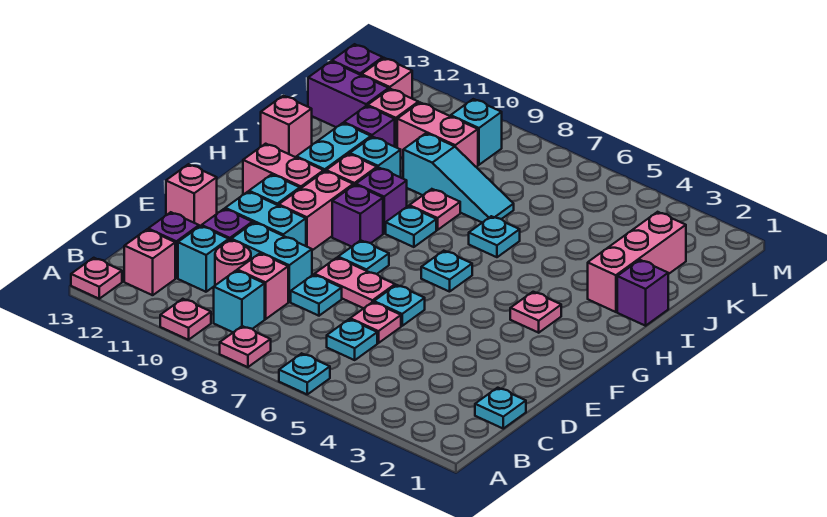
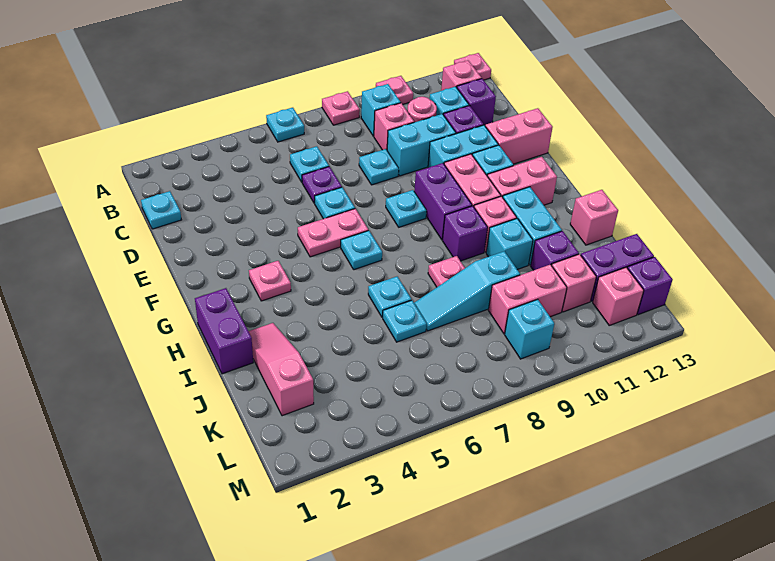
pink 1x1 plate [350,302,401,343] -> purple 1x1 plate [302,167,342,203]
pink 1x2 plate [314,258,395,308] -> pink 1x2 plate moved to [298,209,368,257]
pink 1x1 brick [166,164,217,226] -> pink 1x2 brick [485,108,553,164]
purple 1x1 brick [332,185,383,247] -> purple 1x2 brick [414,163,472,240]
cyan 1x1 plate [386,206,436,247] -> cyan 1x1 plate moved to [383,300,427,342]
purple 1x1 brick [617,260,668,326] -> purple 1x2 brick [195,288,253,374]
pink 1x3 brick [588,212,686,312] -> pink 1x3 slope [248,323,314,416]

